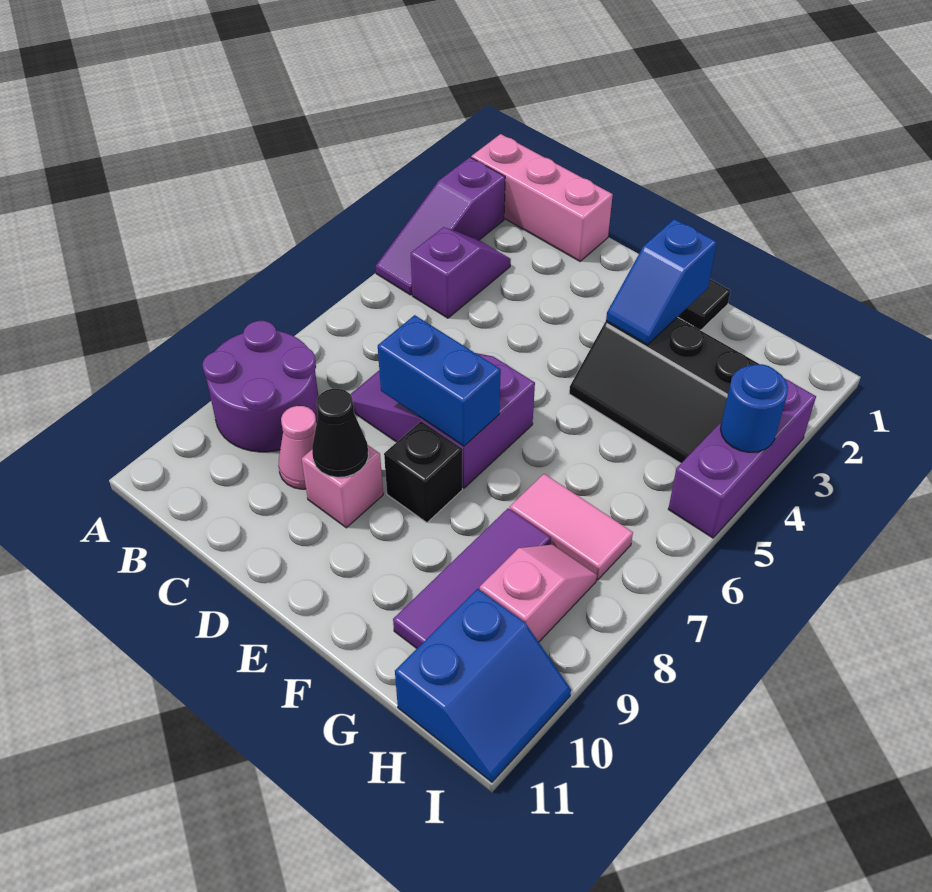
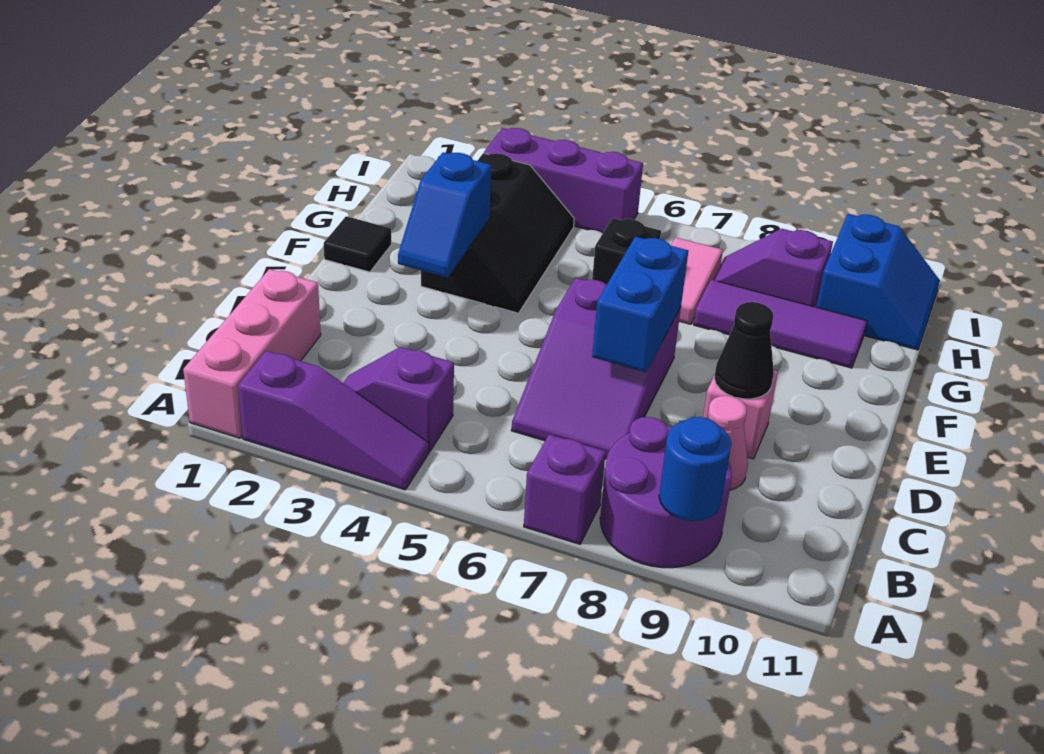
none -> purple 1x1 brick [524,435,606,544]
black 1x1 brick [384,421,462,523] -> black 1x1 brick moved to [592,218,661,285]
blue 1x2 slope [606,219,717,345] -> blue 1x2 slope turned to [398,152,492,278]
pink 1x2 slope [480,545,597,642] -> purple 1x2 slope [713,229,833,307]
blue 2x2 slope [395,589,571,782] -> blue 2x2 slope turned to [816,214,940,350]
blue 1x1 round brick [720,364,788,452] -> blue 1x1 round brick moved to [659,417,732,521]

